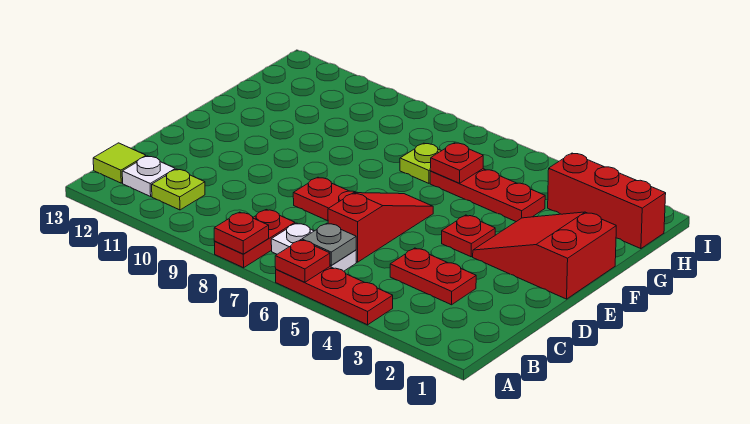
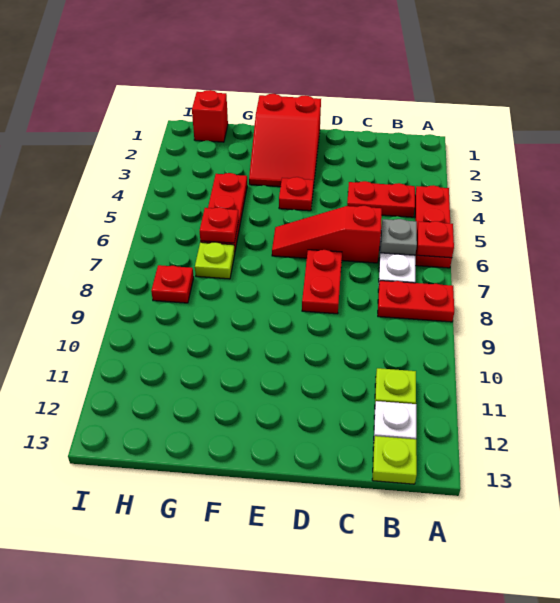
red 1x1 plate [214,212,269,254] -> red 1x1 plate moved to [151,265,194,303]
lime 1x1 tile [93,143,146,183] -> lime 1x1 plate [372,436,417,484]
red 1x2 plate [390,248,476,305] -> red 1x2 plate turned to [347,181,415,217]
red 1x3 brick [548,153,666,249] -> red 1x1 brick [192,90,228,142]

